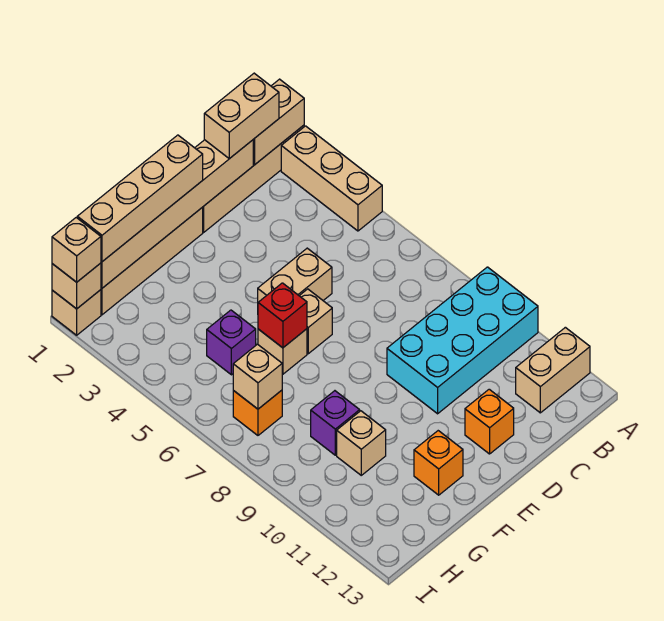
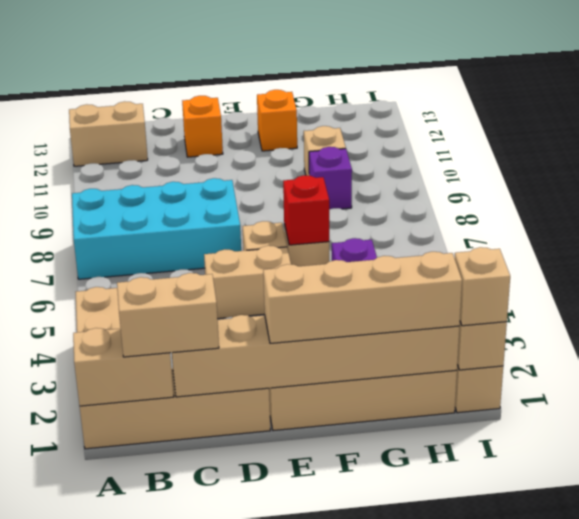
cyan 2x4 brick [387,267,538,414] -> cyan 2x4 brick moved to [72,178,241,279]
orange 1x1 brick [233,390,282,435] -> none
tan 1x1 brick [233,344,282,409] -> none

